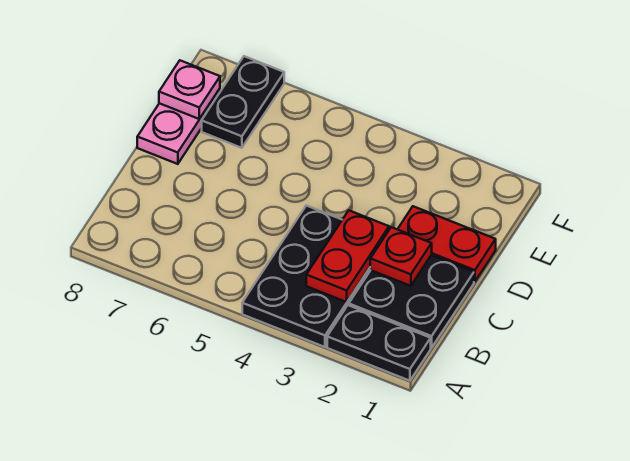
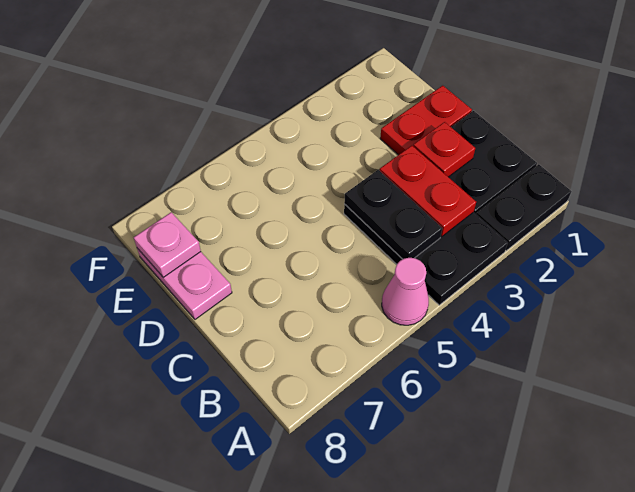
none -> pink 1x1 cone [382,258,429,325]
black 1x2 plate [202,56,284,148] -> black 1x2 plate moved to [344,170,442,259]

